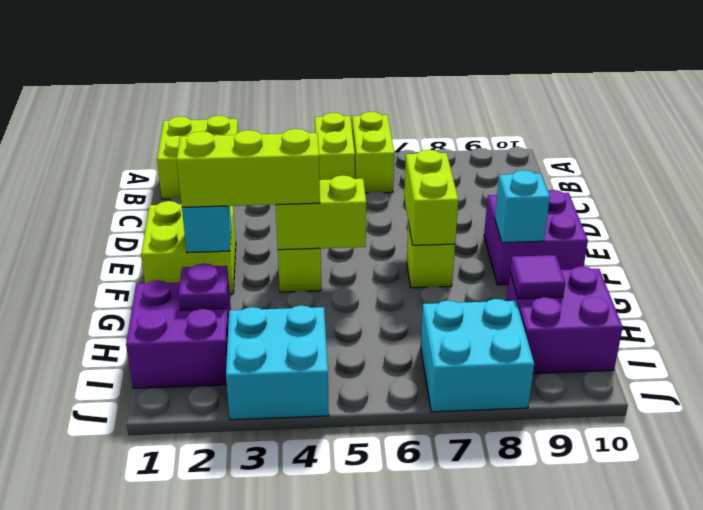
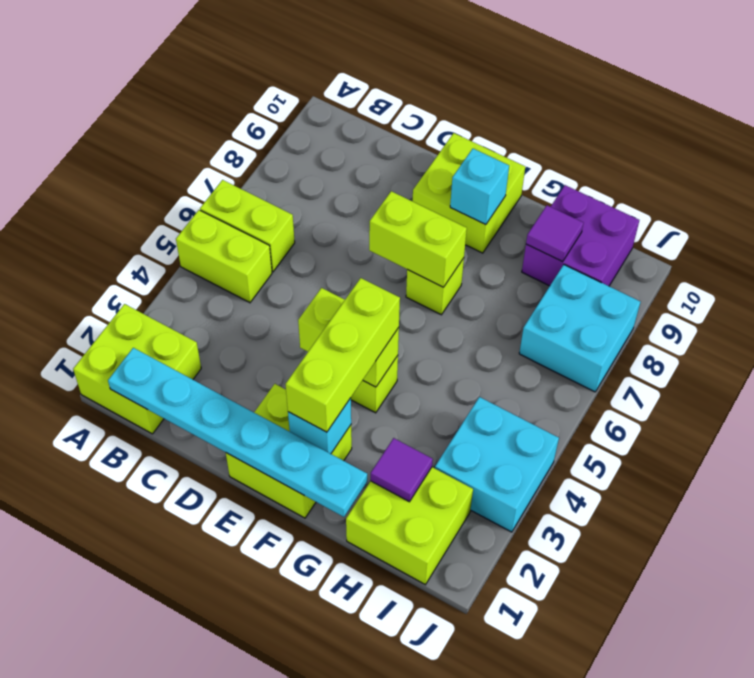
none -> cyan 1x6 plate [108,348,367,517]
purple 2x2 brick [484,190,588,285] -> lime 2x2 brick [413,133,525,253]
lime 1x2 brick [276,175,366,250] -> lime 1x2 brick turned to [298,288,399,387]
purple 2x2 brick [126,280,231,388] -> lime 2x2 brick [346,467,473,585]
purple 1x1 plate [179,263,228,310] -> purple 1x1 tile [371,438,433,502]

